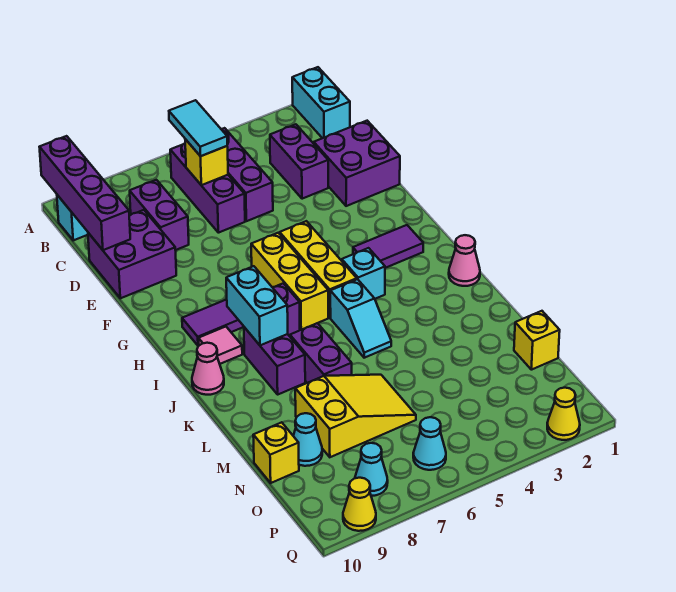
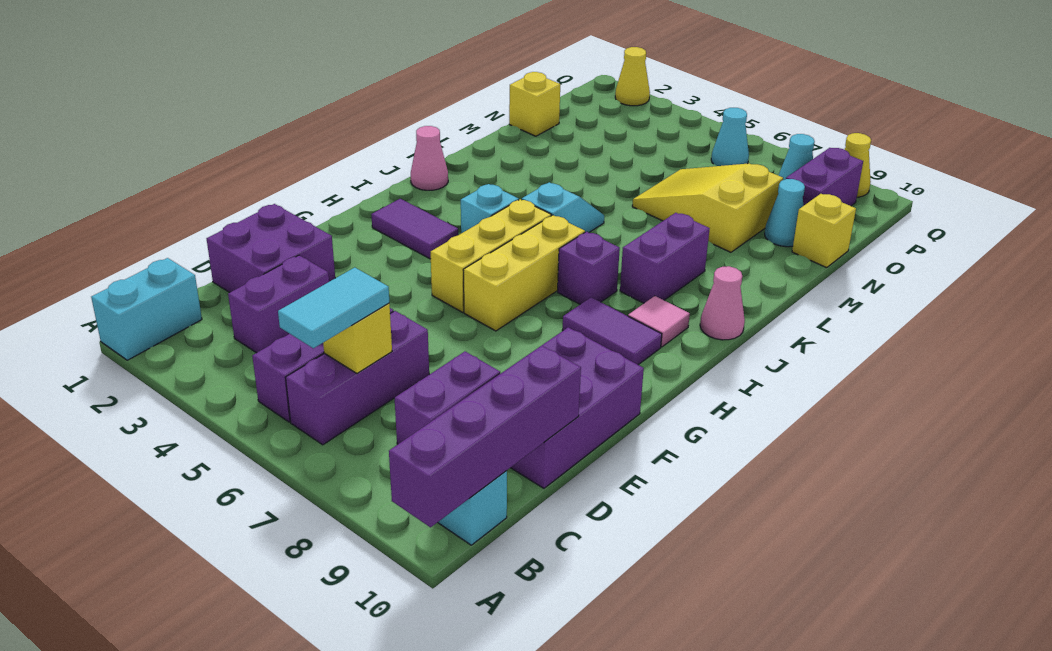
purple 2x2 brick [88,210,176,298] -> purple 2x3 brick [483,327,644,488]
cyan 1x2 brick [226,266,288,345] -> none
purple 1x2 brick [290,323,352,383] -> purple 1x2 brick moved to [786,148,863,206]

